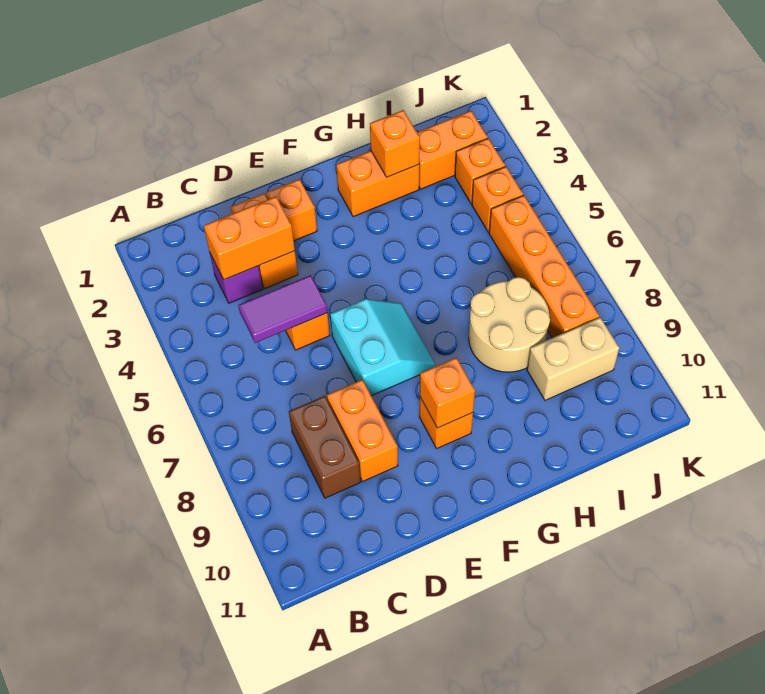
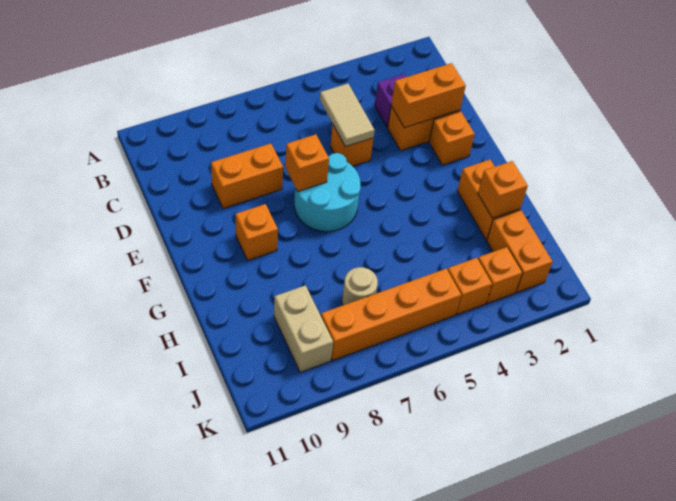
orange 1x2 brick [204,197,295,280] -> orange 1x2 brick turned to [391,63,466,128]
purple 1x2 tile [238,275,327,343] -> tan 1x2 tile [320,84,375,147]
brown 1x2 brick [289,396,361,498] -> none
cyan 2x2 slope [330,299,435,396] -> cyan 2x2 round brick [294,153,361,232]
orange 1x1 brick [420,358,475,428] -> orange 1x1 brick moved to [285,134,329,191]
tan 2x2 round brick [469,277,550,372] -> tan 1x1 round brick [342,267,378,305]

